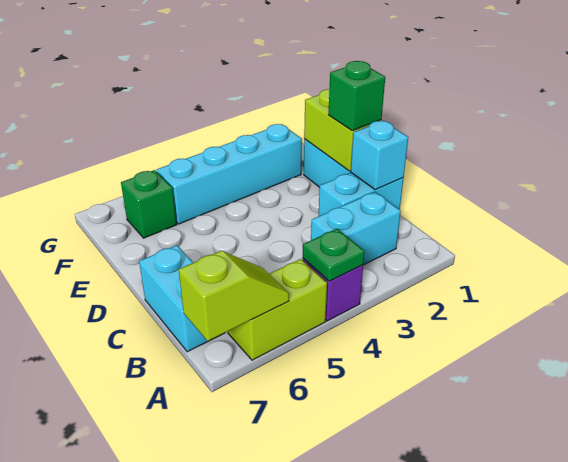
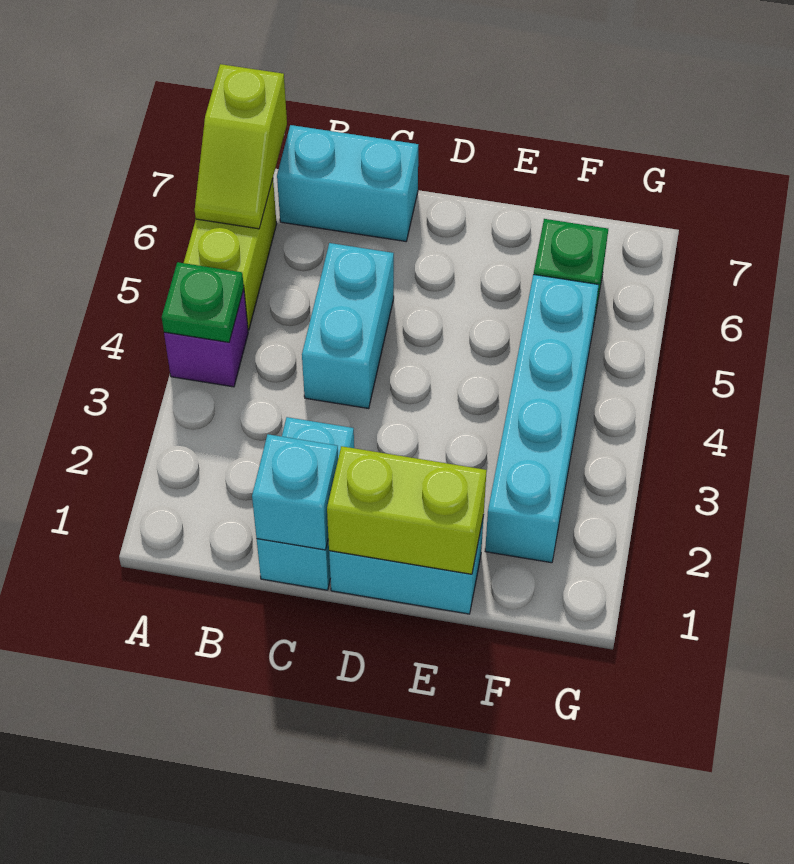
cyan 1x2 brick [311,192,401,265] -> cyan 1x2 brick moved to [302,243,394,409]
green 1x1 brick [328,61,385,131] -> none

